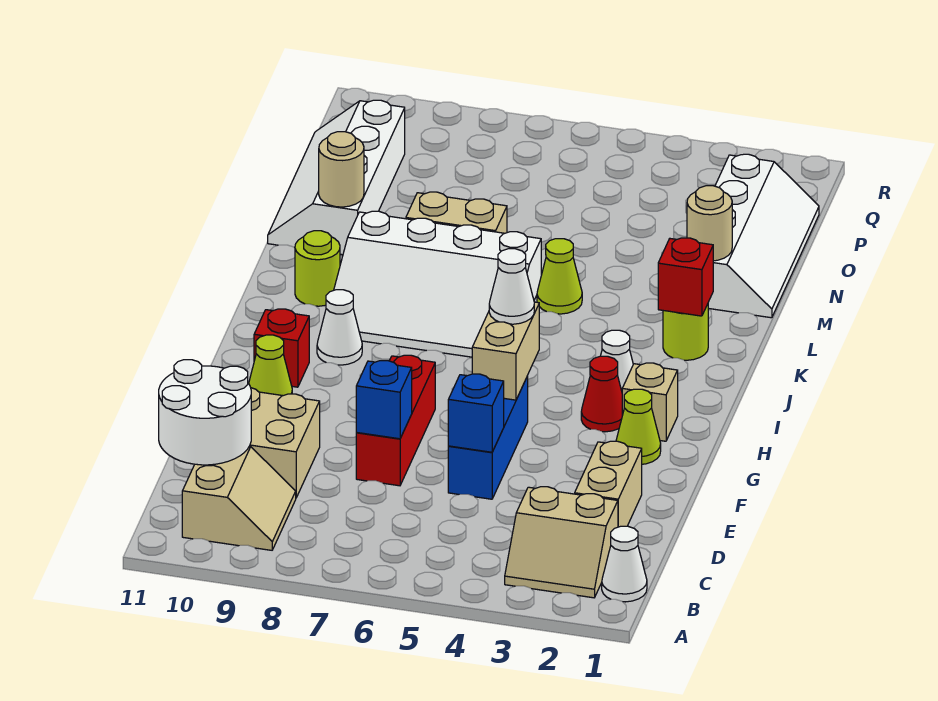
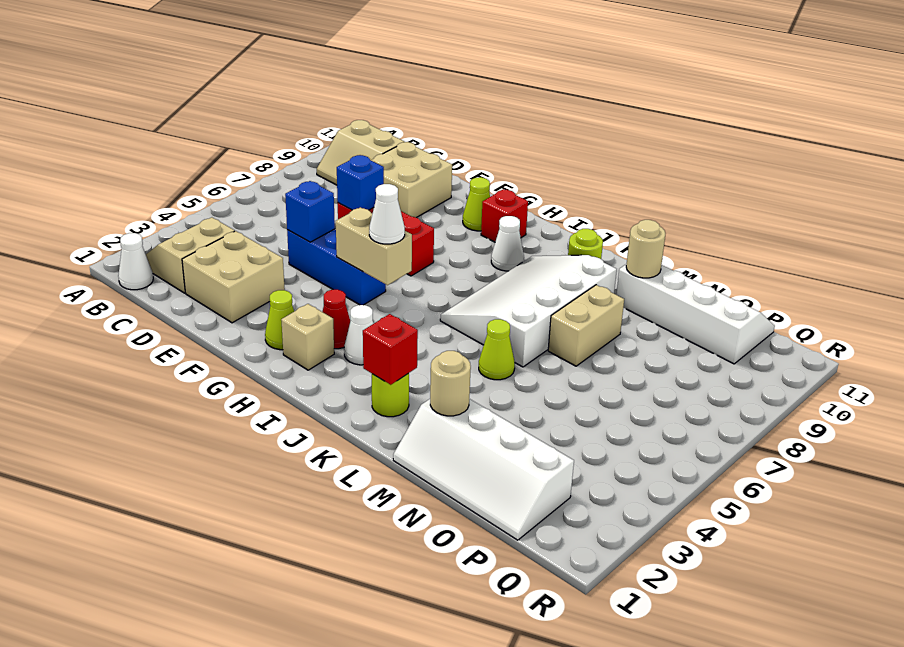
white 2x2 round brick [159,360,251,465] -> none
tan 1x2 brick [575,441,642,527] -> tan 2x2 brick [182,231,285,323]

